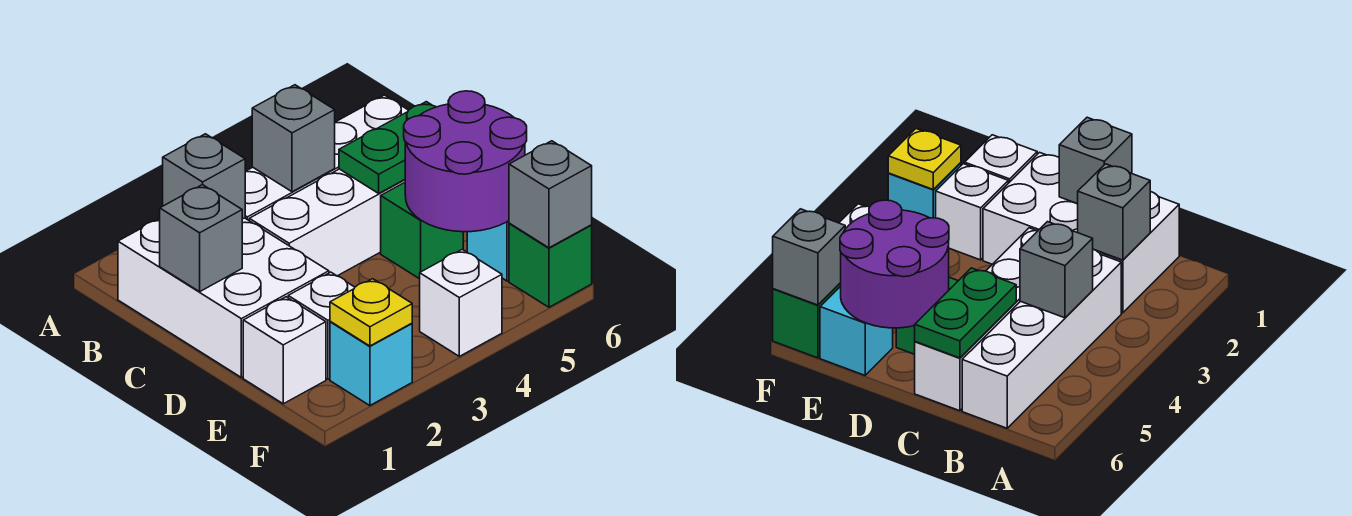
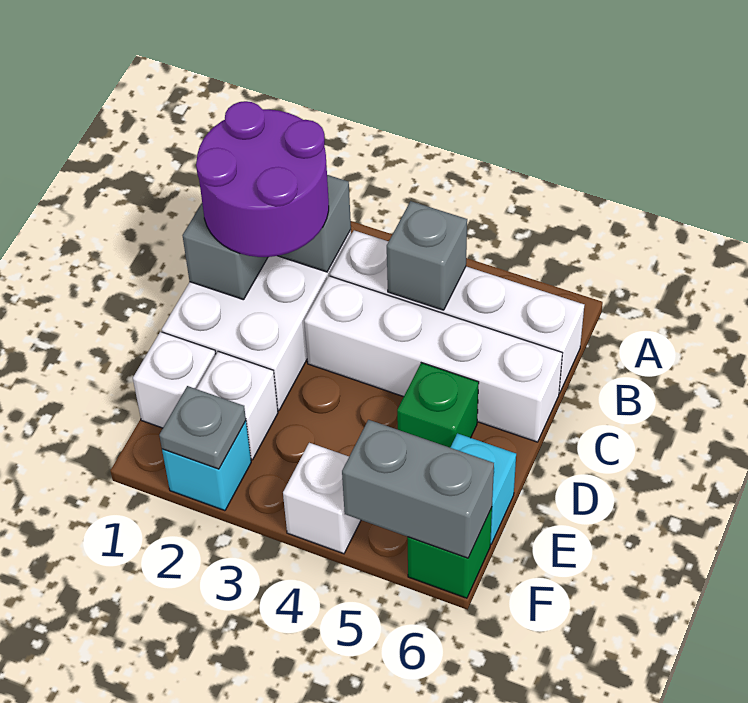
green 1x2 plate [339,102,436,193] -> none
purple 2x2 round brick [404,91,527,232] -> purple 2x2 round brick moved to [196,101,329,257]
yellow 1x1 plate [330,279,412,346] -> grey 1x1 plate [159,386,246,469]
grey 1x1 brick [509,141,592,248] -> grey 1x2 brick [342,420,494,558]

